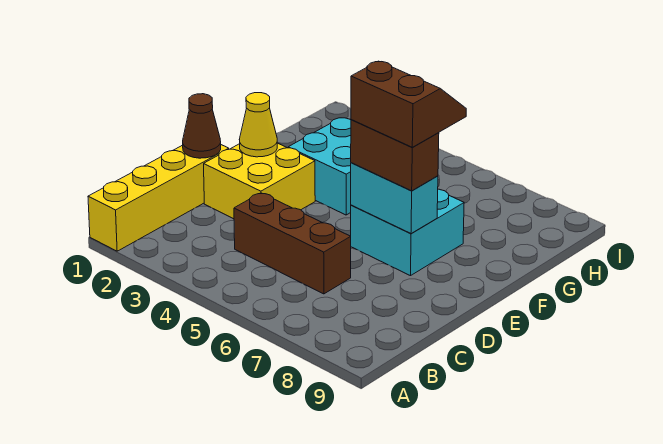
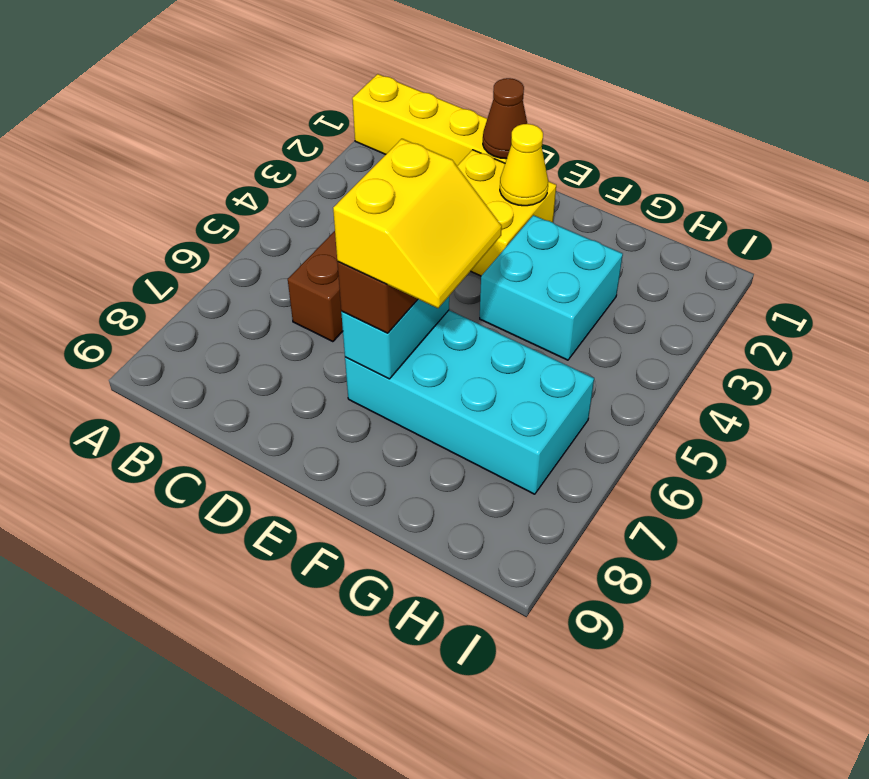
cyan 2x2 brick [351,189,464,276] -> cyan 2x4 brick [345,310,594,494]
brown 2x2 slope [351,61,466,147] -> yellow 2x2 slope [333,139,502,308]

